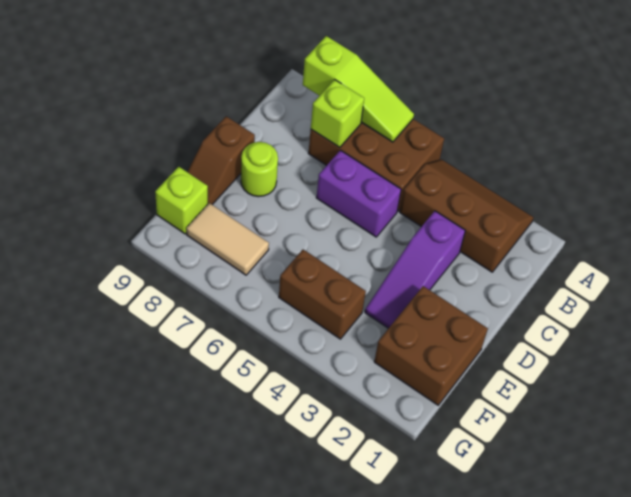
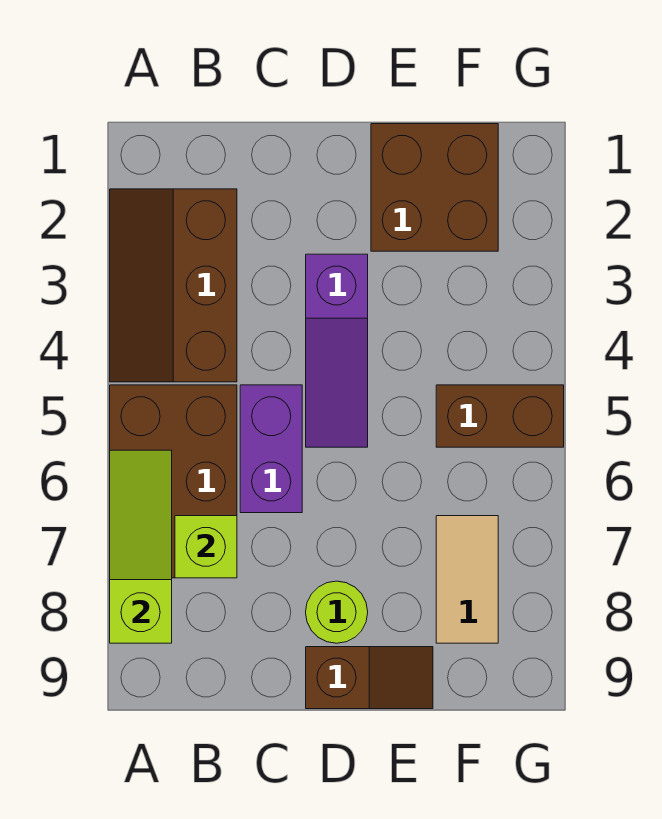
purple 1x3 slope [365,211,465,328] -> purple 1x3 slope turned to [306,254,368,447]
brown 1x2 brick [279,250,366,339] -> brown 1x2 brick turned to [436,385,564,447]
lime 1x1 brick [155,167,208,234] -> none

